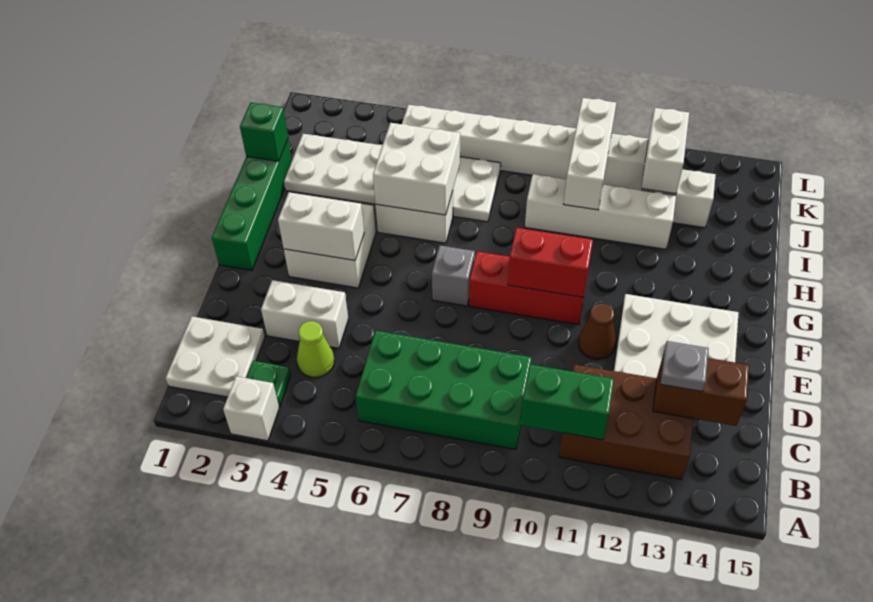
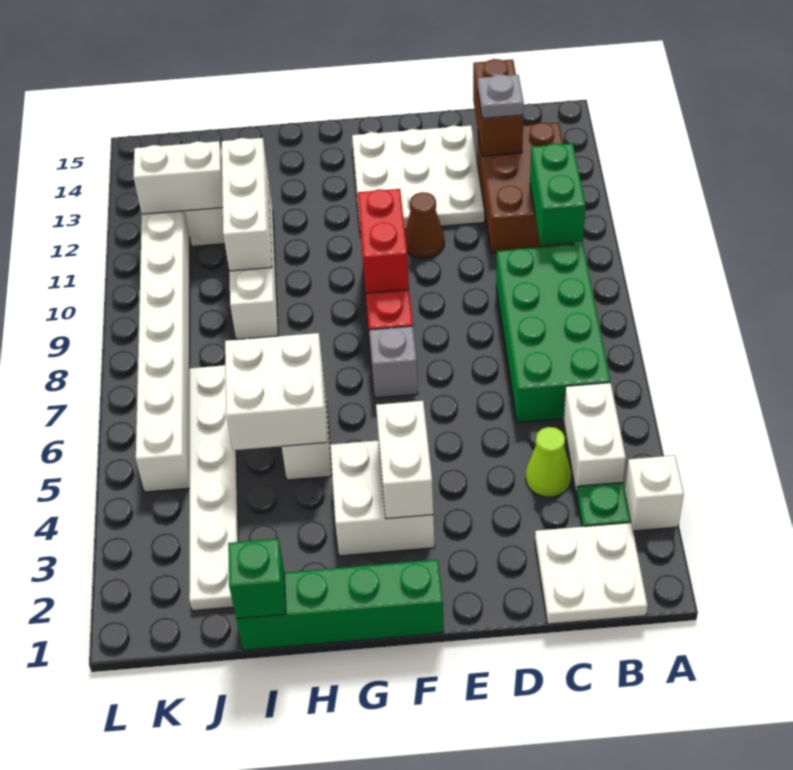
white 1x2 brick [261,280,348,348] -> white 1x2 brick moved to [563,383,626,495]
white 2x6 plate [284,134,501,222] -> white 1x6 plate [189,365,238,611]
white 1x3 brick [564,98,616,210] -> white 1x3 brick turned to [222,138,272,271]

